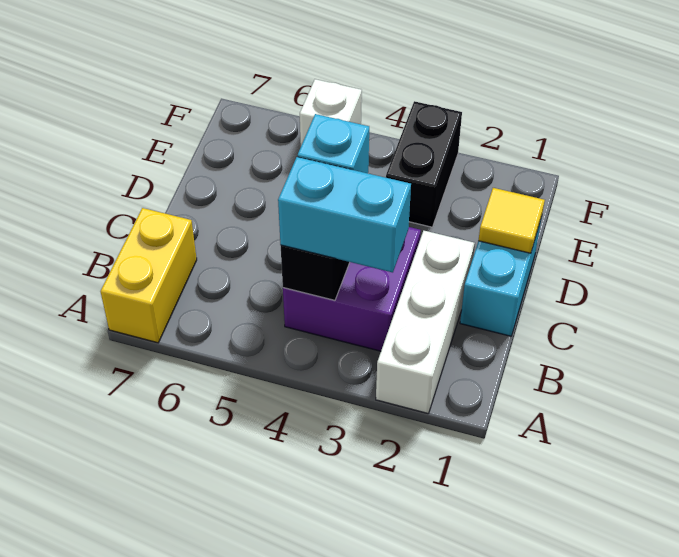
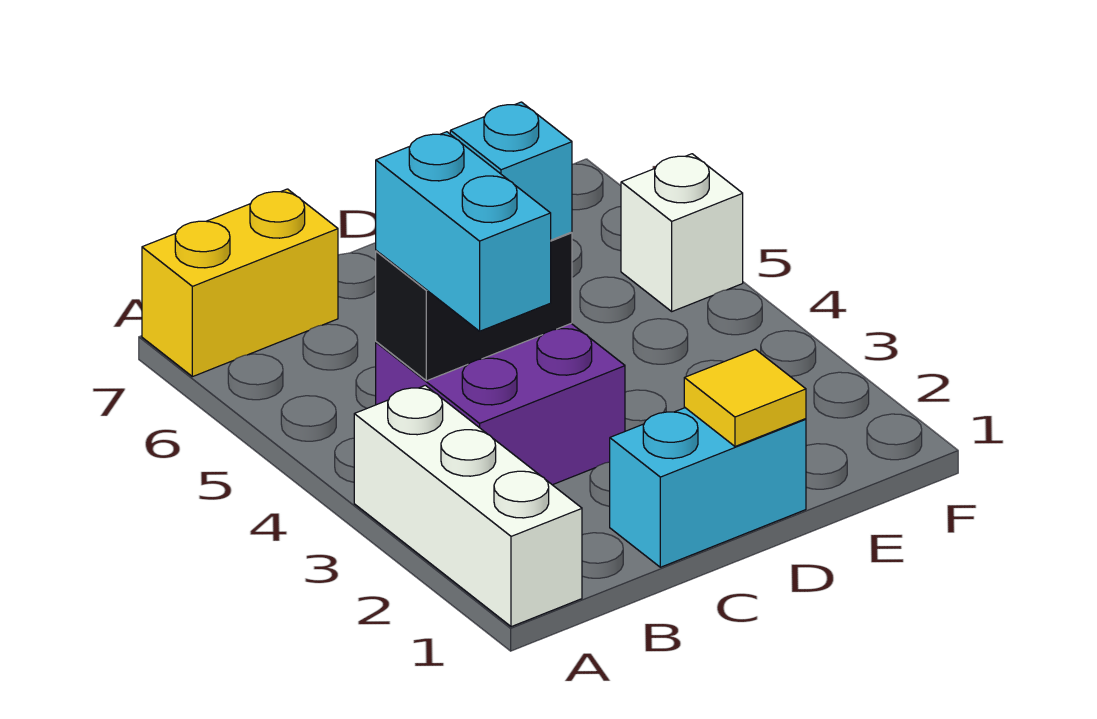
white 1x3 brick [376,231,475,413] -> white 1x3 brick turned to [354,385,582,627]
black 1x2 brick [386,101,462,227] -> none

